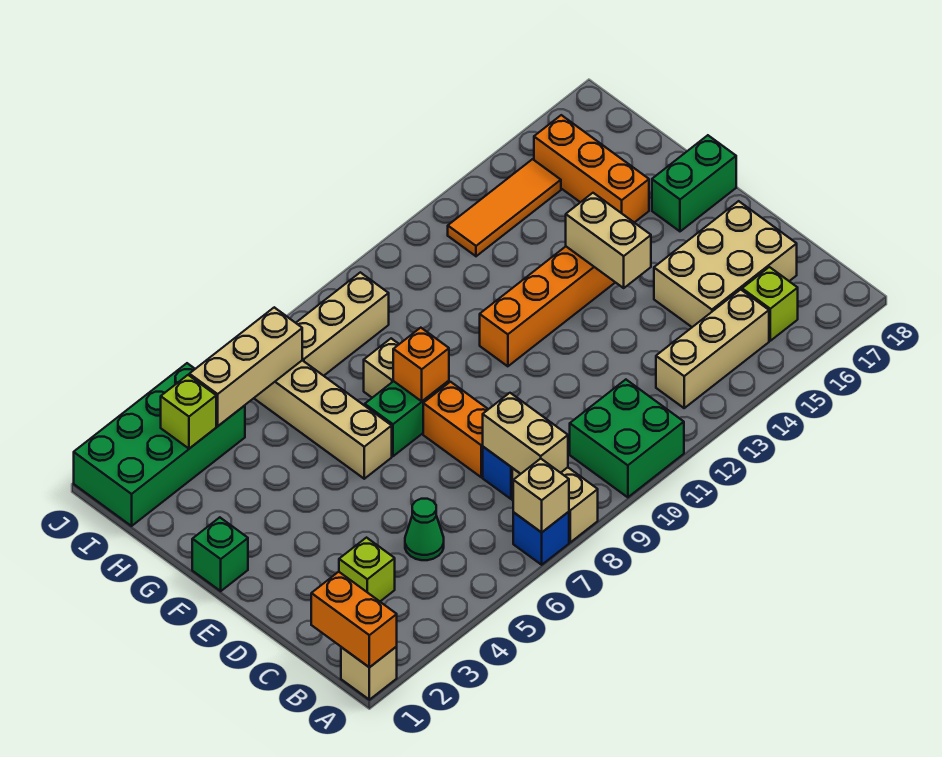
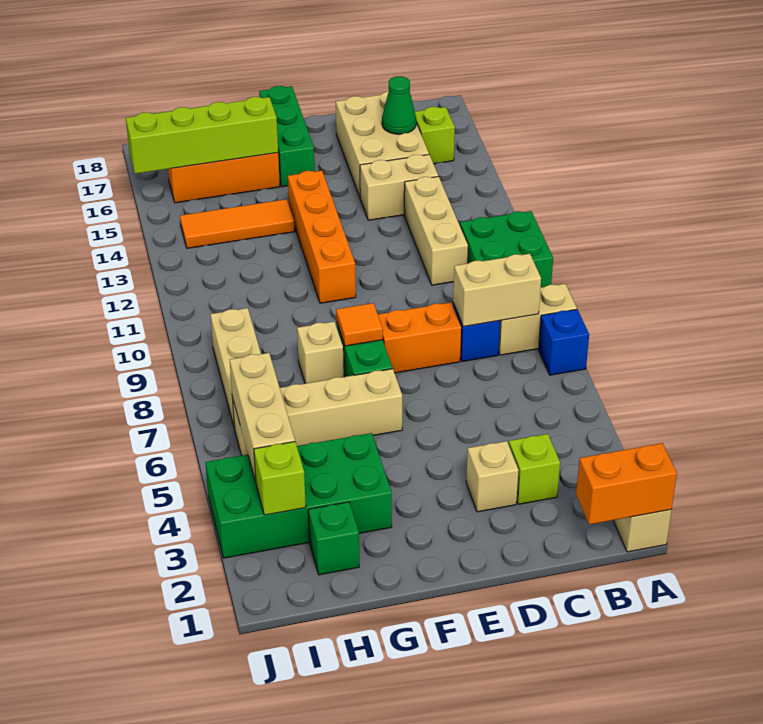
tan 1x1 brick [513,459,569,532] -> tan 1x1 brick moved to [466,441,519,512]
tan 1x3 brick [656,289,769,408] -> tan 1x3 brick moved to [404,176,468,285]
green 1x1 cone [405,499,444,560] -> green 1x1 cone moved to [382,76,416,134]
tan 1x2 brick [566,193,651,288] -> tan 1x2 brick moved to [360,155,438,220]
green 1x1 brick [192,517,248,591] -> green 1x1 brick moved to [308,502,359,575]
orange 1x1 brick [393,328,449,401] -> orange 1x1 tile [336,303,383,346]
green 1x2 brick [652,135,736,231] -> green 1x3 brick [259,86,315,187]
none -> lime 1x4 brick [126,97,278,174]
green 2x4 brick [74,363,245,526] -> green 2x4 brick turned to [205,433,392,558]
orange 1x3 tile [448,159,561,256] -> orange 1x3 tile turned to [180,199,295,248]

